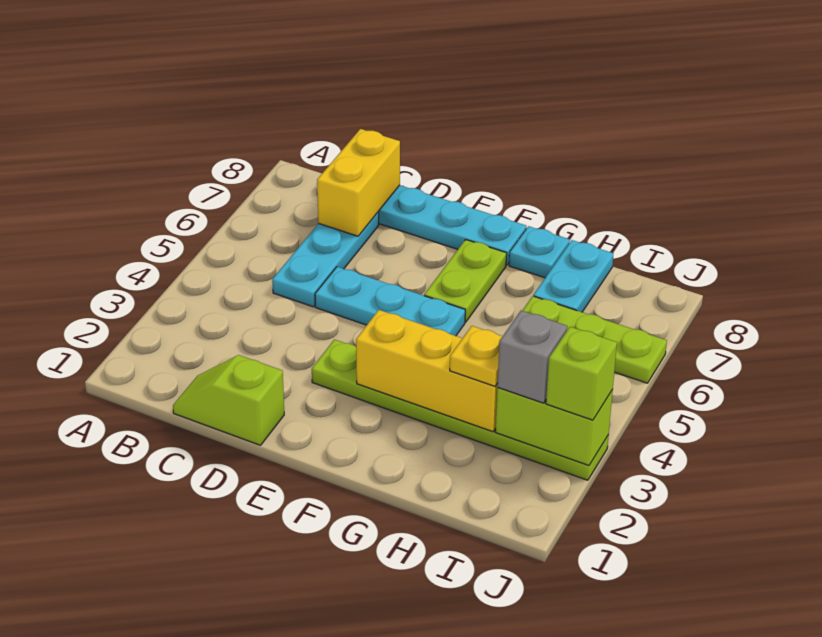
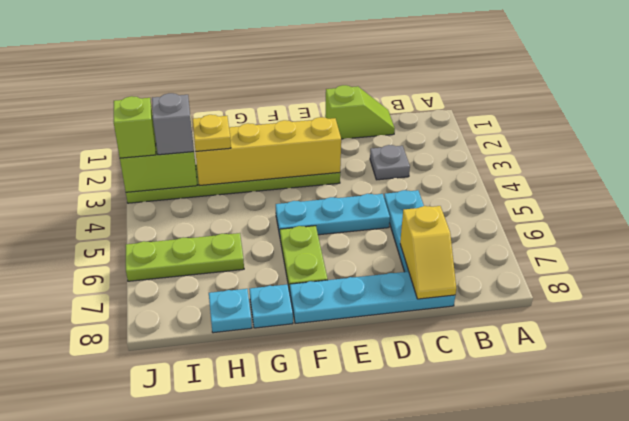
none -> grey 1x1 plate [370,145,410,180]
yellow 1x2 brick [317,129,400,236] -> yellow 1x2 slope [400,206,456,299]
yellow 1x3 brick [356,310,498,432] -> yellow 1x4 brick [196,117,341,186]
cyan 1x2 plate [534,240,613,312] -> cyan 1x1 plate [209,289,252,333]

